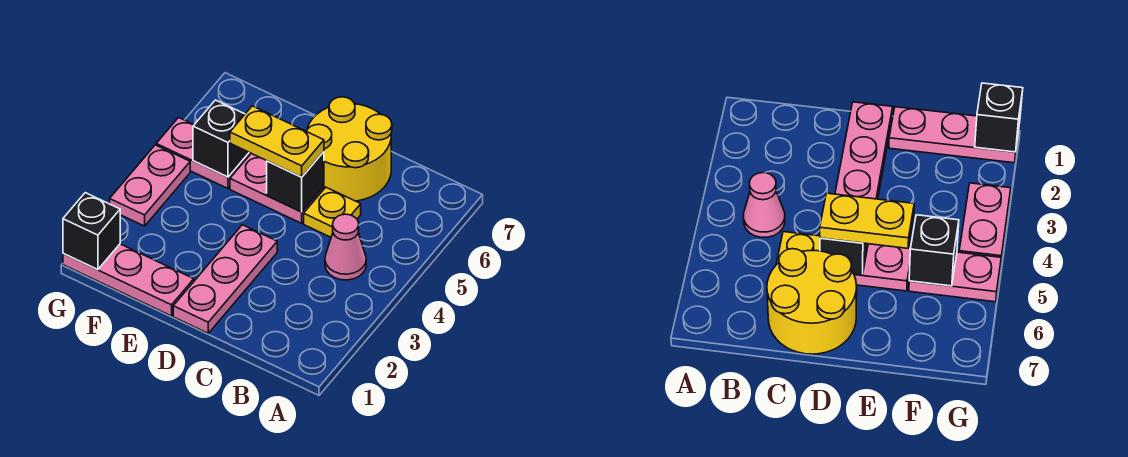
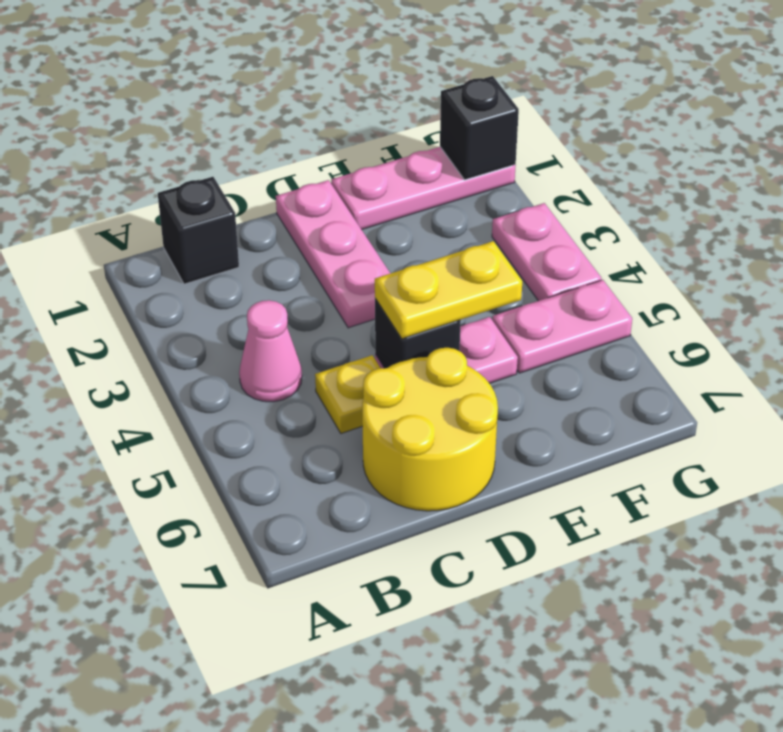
black 1x1 brick [193,100,249,177] -> black 1x1 brick moved to [158,177,239,284]

